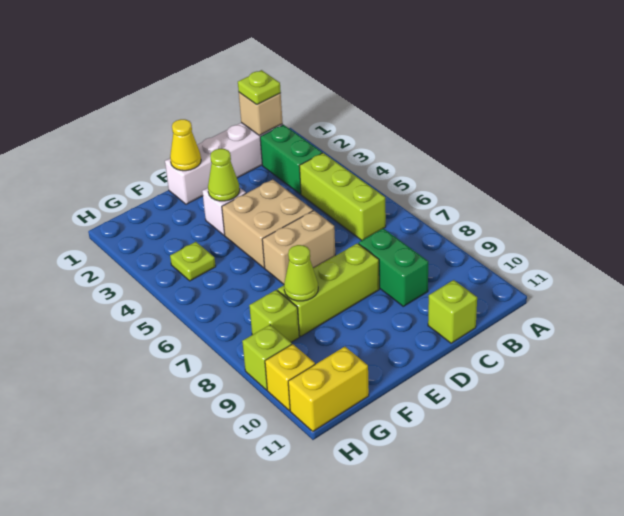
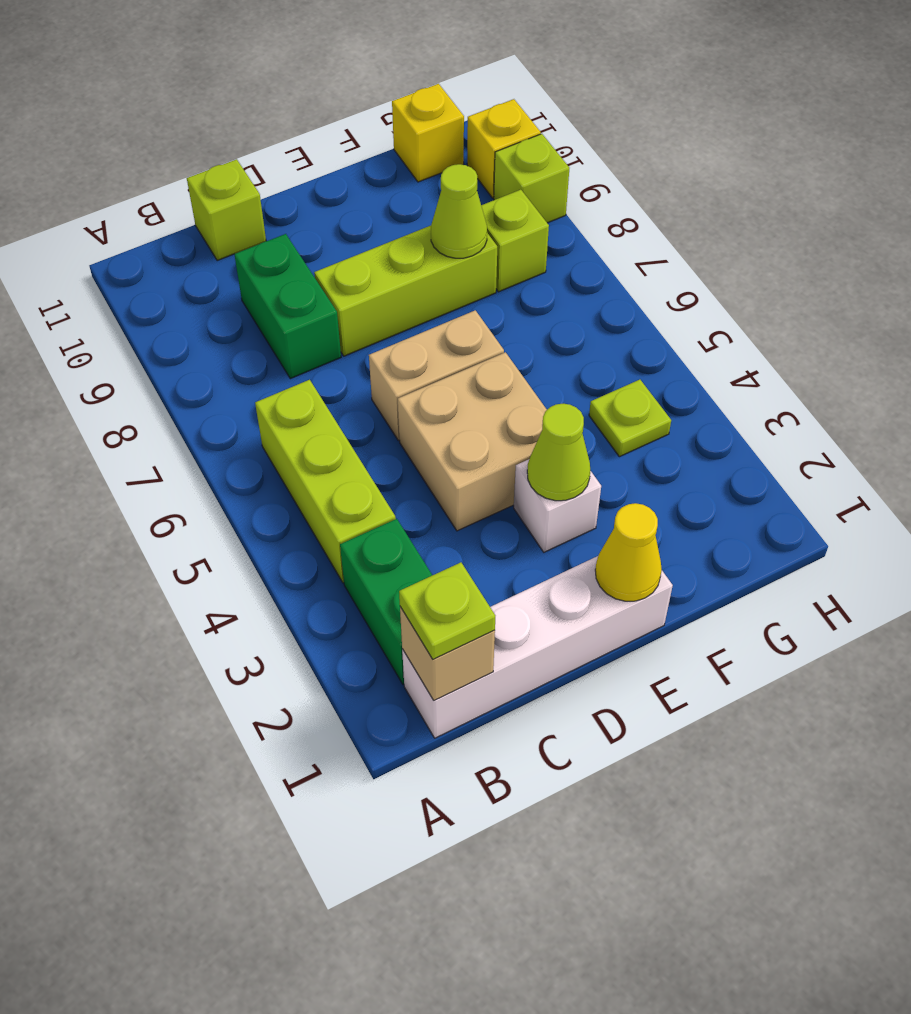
yellow 1x2 brick [288,347,369,431] -> yellow 1x1 brick [392,84,464,182]

